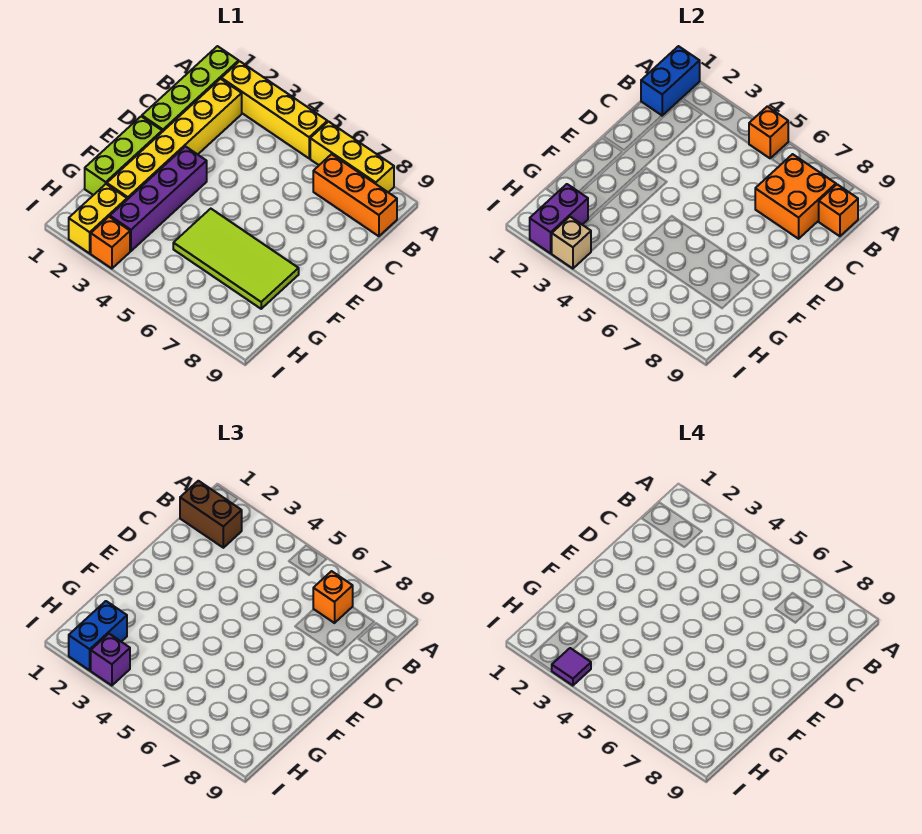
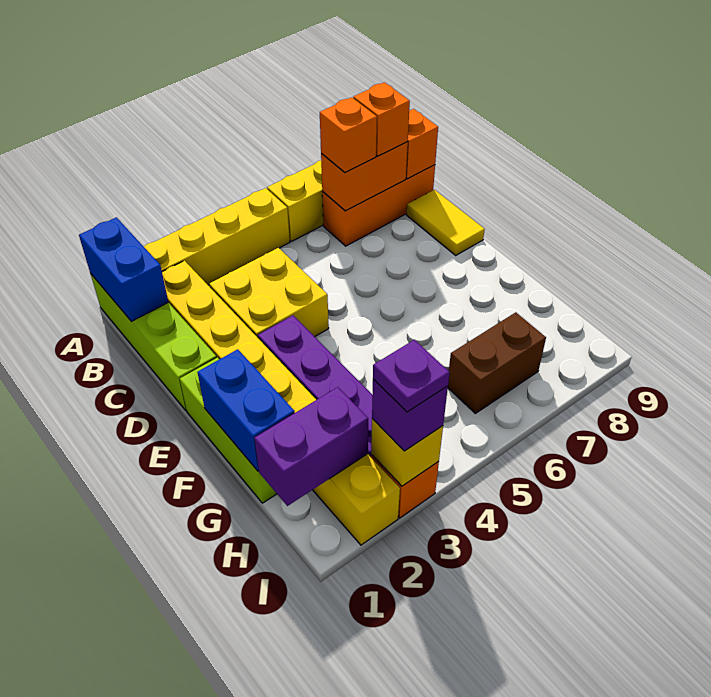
orange 1x1 brick [749,106,788,158] -> orange 1x1 brick moved to [353,82,410,156]
brown 1x2 brick [180,481,242,548] -> brown 1x2 brick moved to [448,312,546,413]
orange 2x2 brick [755,154,836,239] -> orange 1x2 brick [321,142,408,211]
none -> yellow 2x2 brick [209,248,329,338]
none -> yellow 1x2 tile [407,190,485,255]
lime 2x4 tile [173,209,299,309] -> none
purple 1x2 brick [530,184,588,253] -> purple 1x2 brick turned to [254,387,368,506]
blue 1x2 brick [69,601,127,670] -> blue 1x2 brick moved to [197,349,295,471]
tan 1x1 brick [552,217,591,269] -> yellow 1x1 brick [371,419,443,486]
purple 1x1 tile [552,648,591,686] -> purple 1x1 plate [373,340,450,412]

